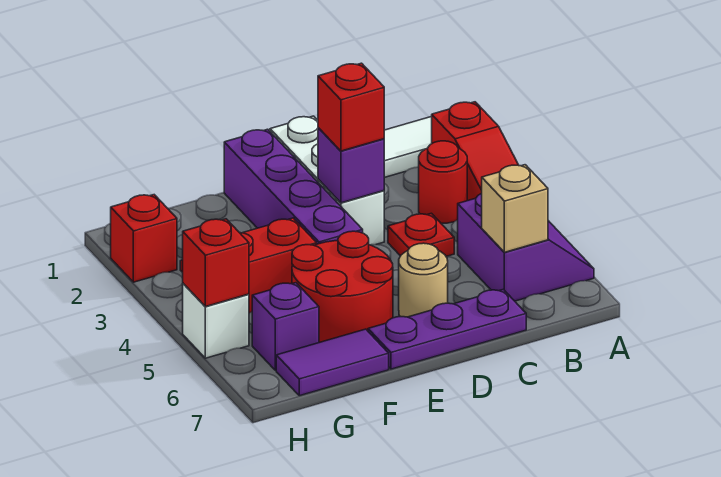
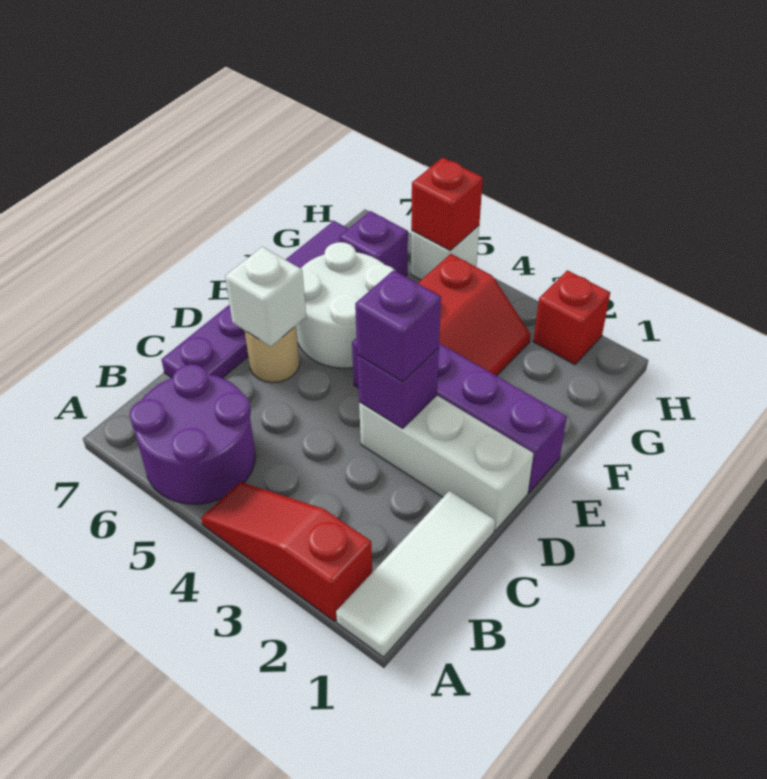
purple 2x2 slope [458,193,594,301] -> purple 2x2 round brick [130,364,255,504]
red 1x1 round brick [419,141,467,223] -> none
tan 1x1 brick [482,165,548,252] -> none
red 1x1 plate [388,213,454,257] -> none
red 1x1 brick [318,63,384,151] -> purple 1x1 brick [355,270,441,382]
none -> white 1x1 brick [225,247,306,347]
red 2x2 round brick [292,231,393,343] -> white 2x2 round brick [296,242,395,368]

